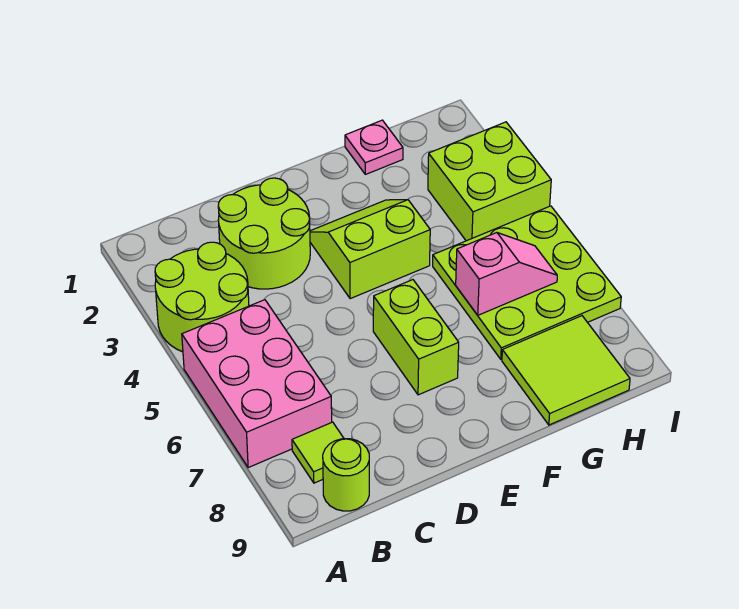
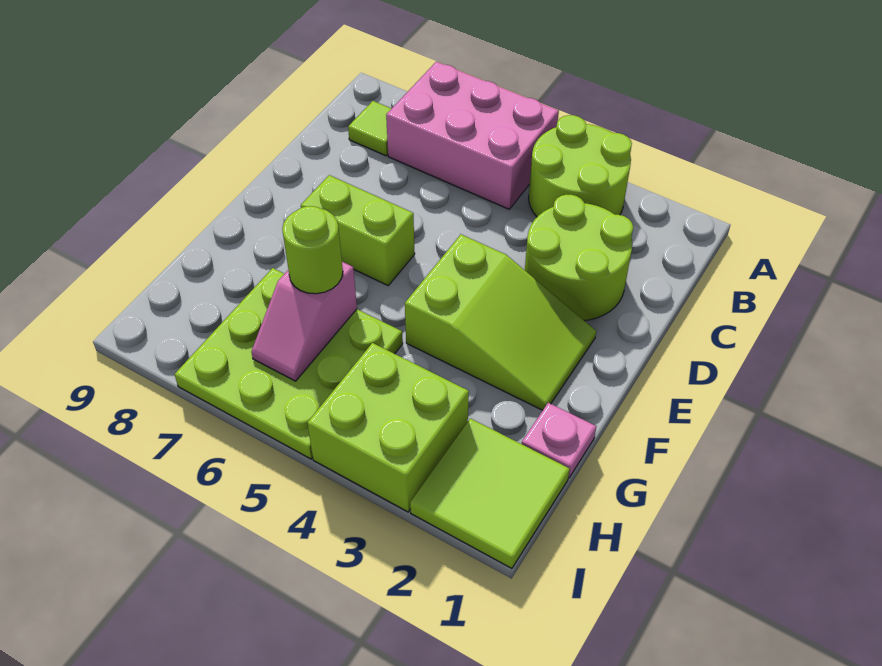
lime 1x1 round brick [323,439,369,511] -> lime 1x1 round brick moved to [282,206,343,294]
lime 2x2 slope [310,200,430,299] -> lime 2x3 slope [405,235,596,410]
lime 2x2 tile [502,316,630,425] -> lime 2x2 tile moved to [410,418,570,569]

